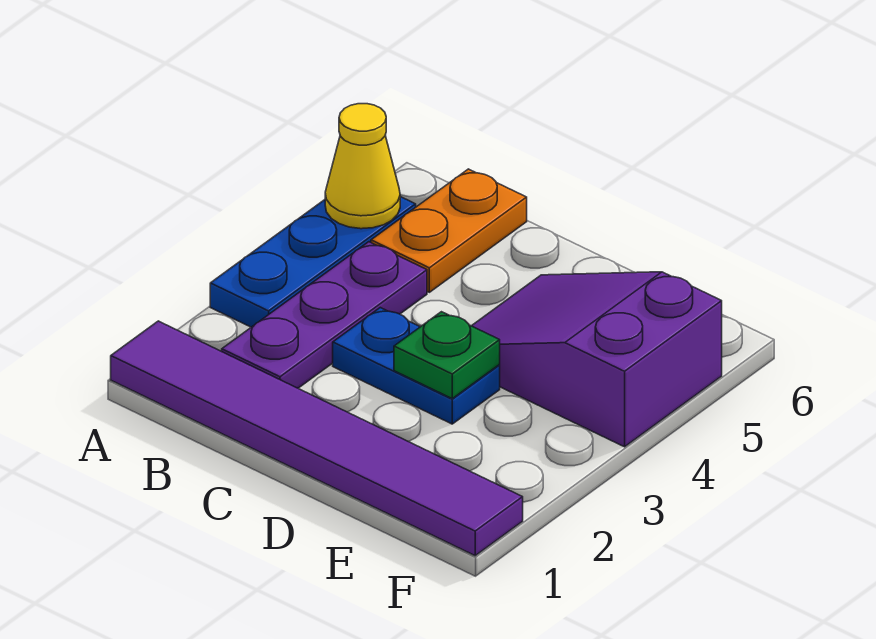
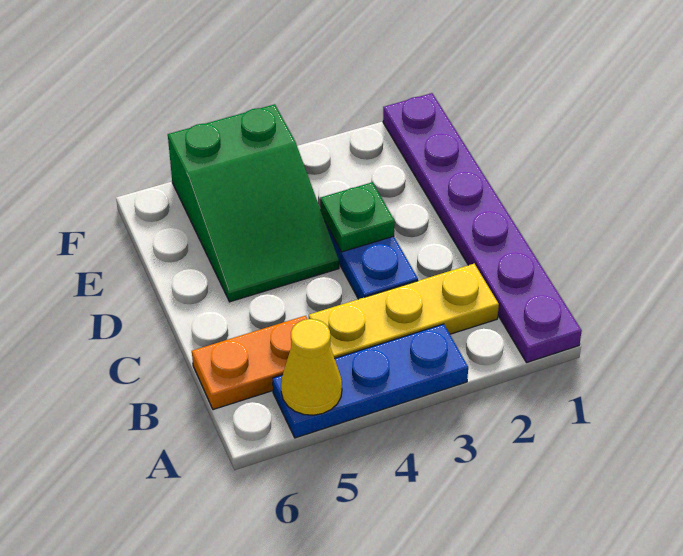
purple 1x6 tile [111,321,523,556] -> purple 1x6 plate [383,93,582,362]
purple 1x3 plate [222,242,427,388] -> yellow 1x3 plate [309,264,499,358]
purple 2x3 slope [472,272,722,447] -> green 2x3 slope [168,104,339,302]

